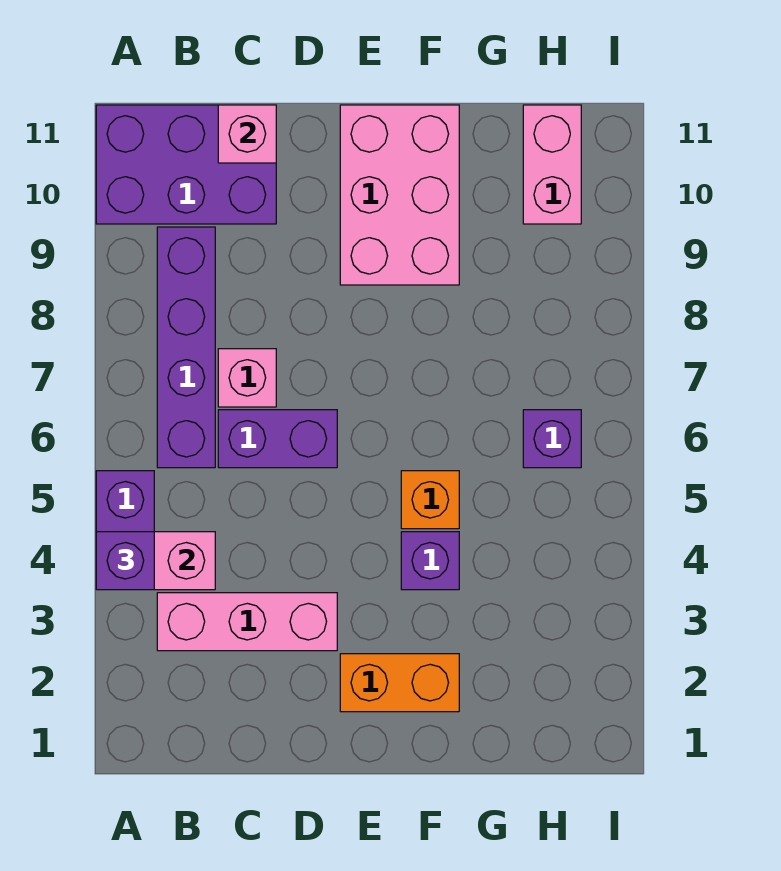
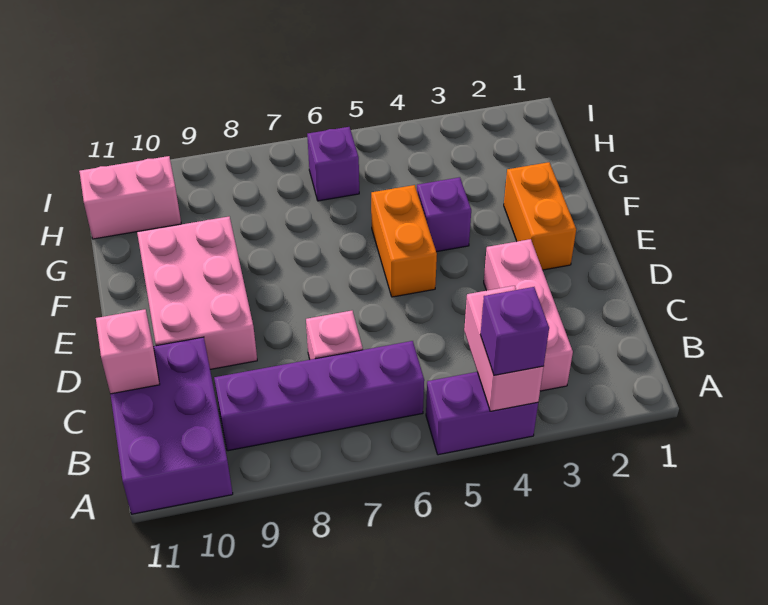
purple 1x2 brick [218,410,337,468] -> none
pink 2x3 brick [340,105,459,285] -> pink 2x3 brick turned to [137,217,257,369]
orange 1x1 brick [401,471,459,529] -> orange 1x2 brick [371,185,437,297]

